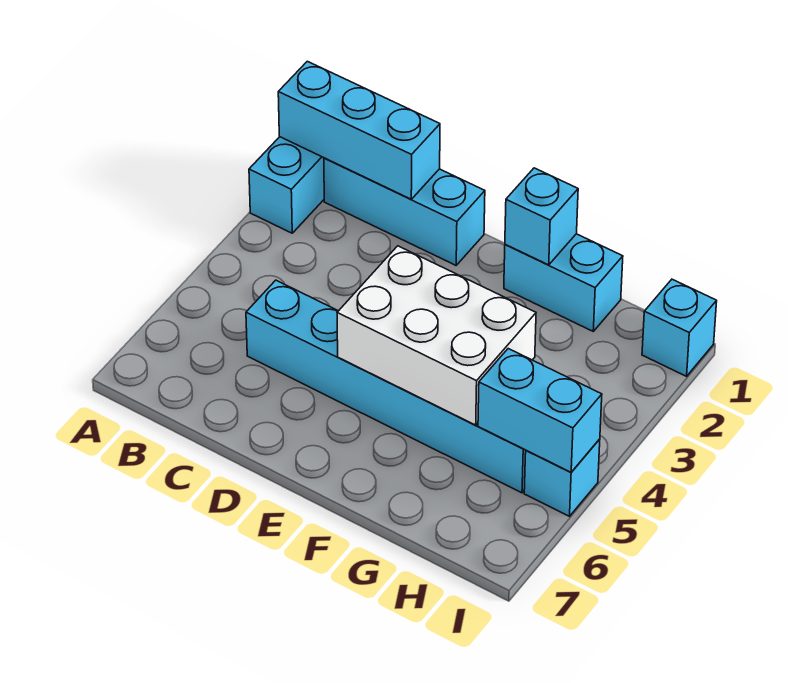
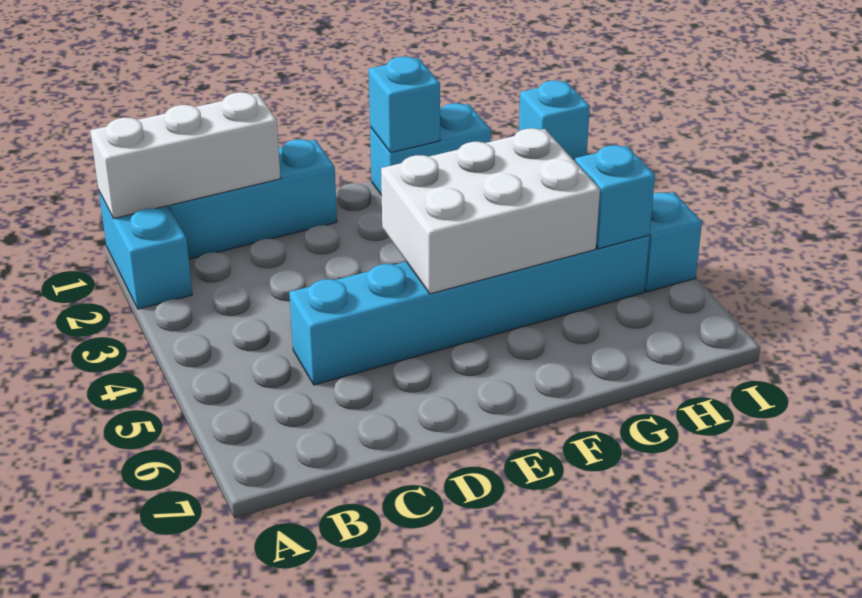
cyan 1x3 brick [278,61,440,199] -> white 1x3 brick [90,92,281,219]
cyan 1x2 brick [478,349,602,472] -> cyan 1x1 brick [575,145,655,249]

